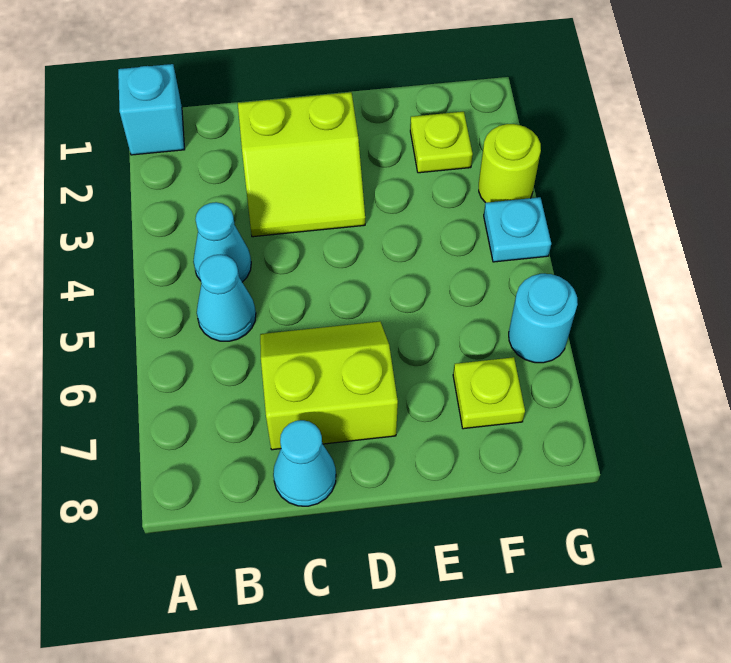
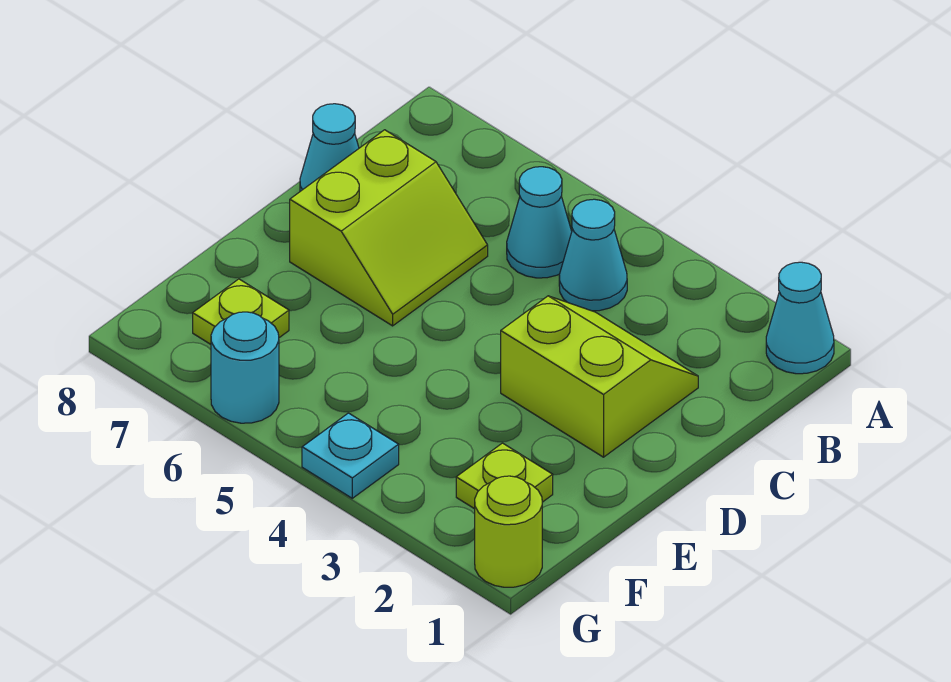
cyan 1x1 brick [118,64,185,155] -> cyan 1x1 cone [766,262,834,374]
lime 2x2 slope [238,92,365,237] -> lime 2x2 slope turned to [501,296,698,457]
lime 1x1 round brick [479,124,541,203] -> lime 1x1 round brick moved to [475,476,542,587]

